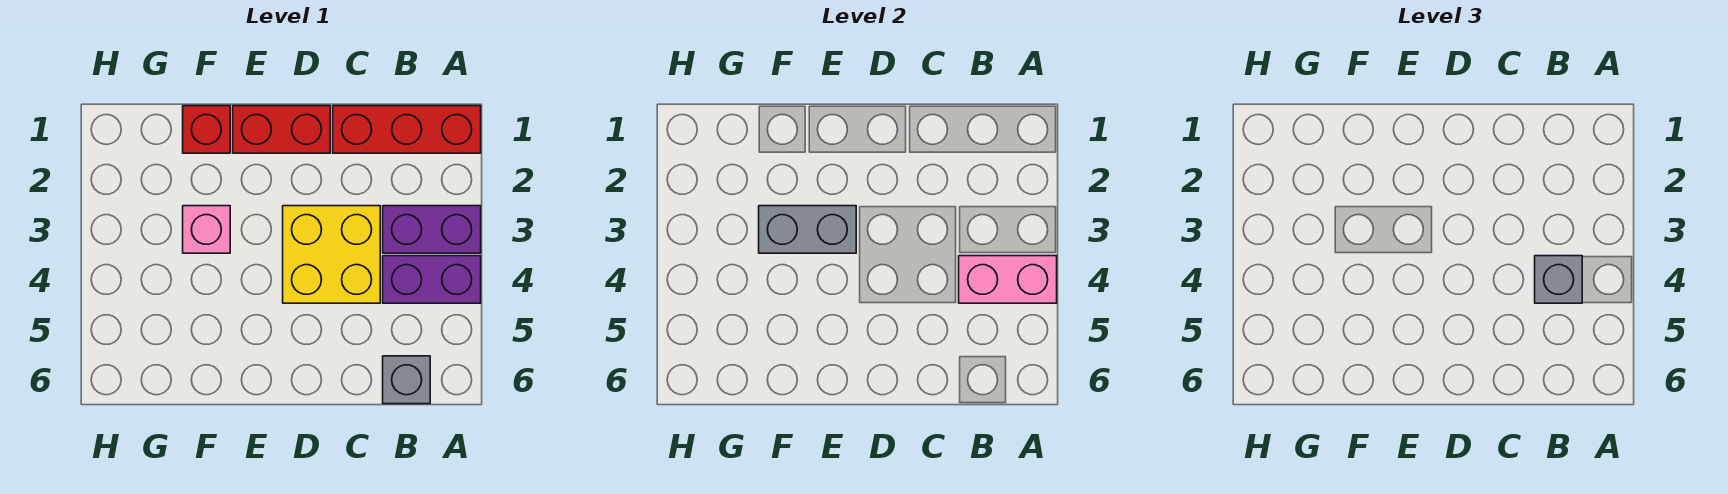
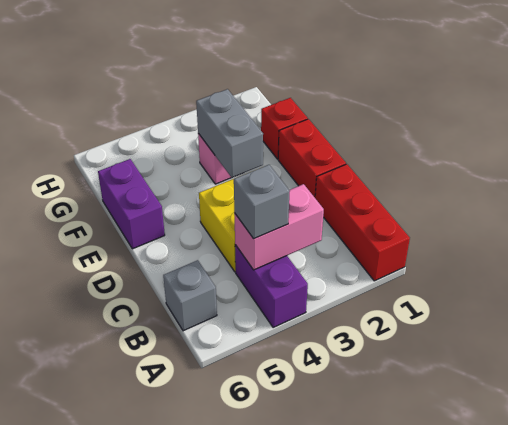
purple 1x2 brick [383,206,481,253] -> purple 1x2 brick moved to [98,159,165,249]
pink 1x2 brick [959,256,1057,303] -> pink 1x2 brick turned to [234,184,324,270]

